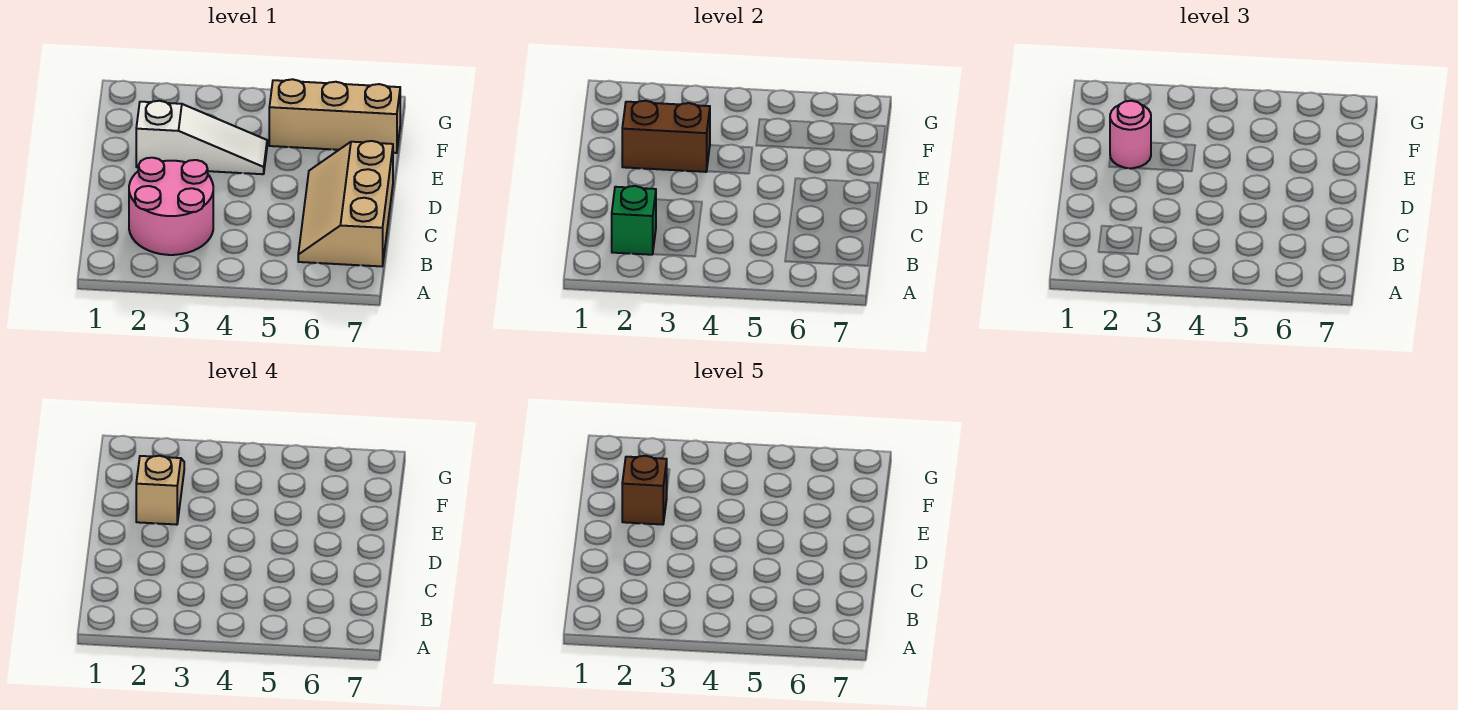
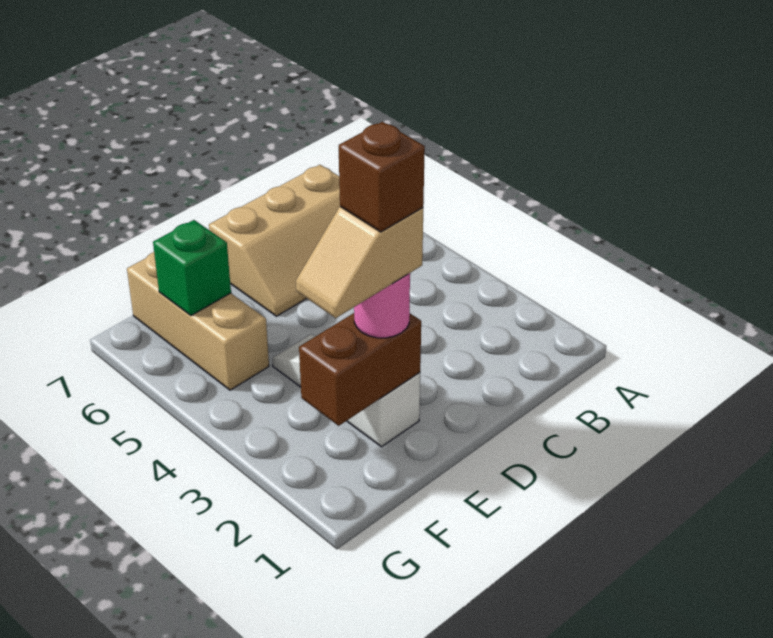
pink 2x2 round brick [129,158,213,255] -> none
green 1x1 brick [612,186,656,255] -> green 1x1 brick moved to [153,220,231,316]
brown 1x2 brick [622,101,710,172] -> brown 1x2 brick turned to [299,313,421,426]

